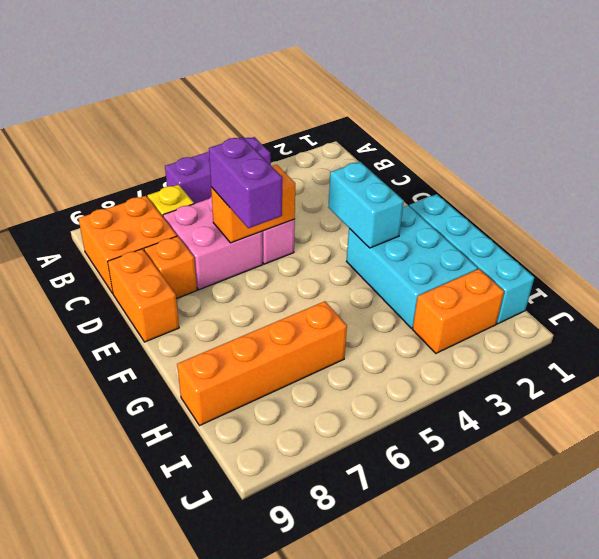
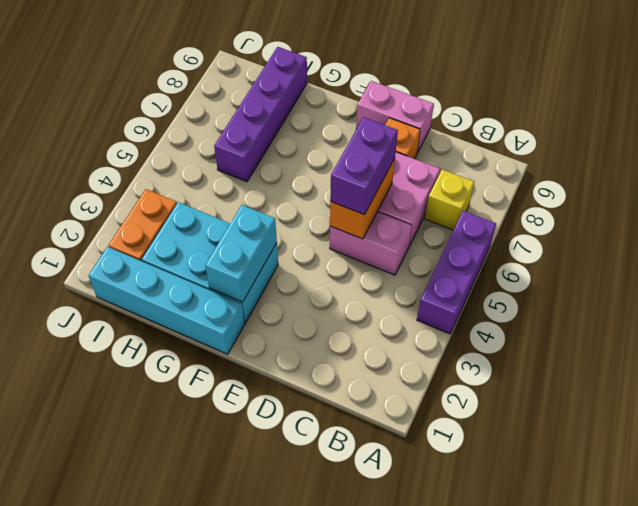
orange 2x2 brick [78,196,177,293] -> none
purple 1x2 brick [209,137,282,228] -> purple 1x2 brick turned to [330,117,398,215]
orange 1x2 brick [108,249,179,342] -> pink 1x2 brick [356,81,434,152]
cyan 1x2 brick [328,162,404,248] -> cyan 1x2 brick turned to [205,205,277,302]
orange 1x4 brick [177,301,347,426] -> purple 1x4 brick [214,47,307,182]

